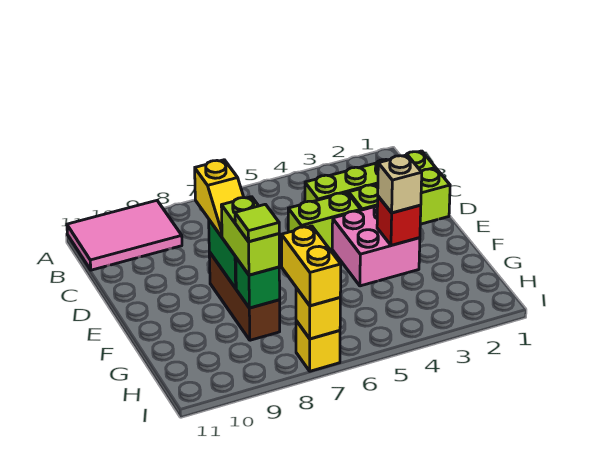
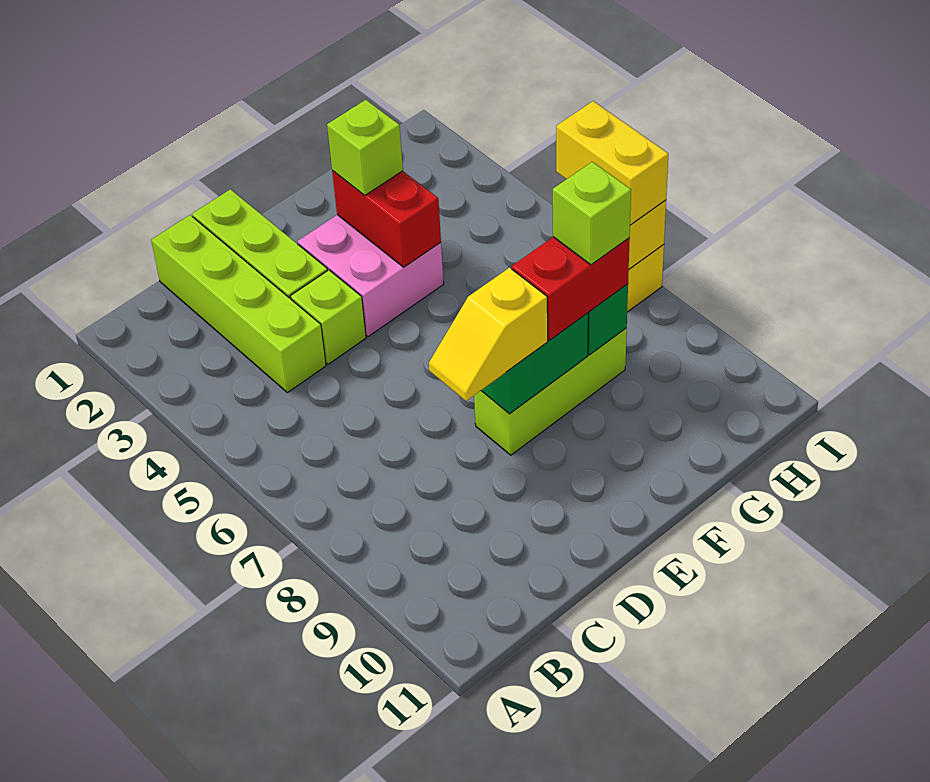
pink 2x3 tile [67,201,182,270] -> none
lime 1x2 brick [288,192,361,249] -> lime 1x1 brick [290,270,366,364]
yellow 1x2 slope [195,160,244,237] -> yellow 1x2 slope turned to [429,268,548,401]
brown 1x3 brick [209,252,280,340] -> lime 1x3 brick [474,328,627,455]
red 1x1 brick [377,196,421,245] -> red 1x2 brick [332,171,441,267]
tan 1x1 brick [378,155,422,213] -> lime 1x1 brick [327,100,403,195]
lime 1x2 brick [221,197,279,275] -> red 1x2 brick [512,237,630,340]
lime 1x1 tile [235,204,279,242] -> lime 1x1 brick [553,162,631,265]
yellow 1x2 brick [281,226,341,306] -> yellow 1x2 brick turned to [556,101,668,225]

